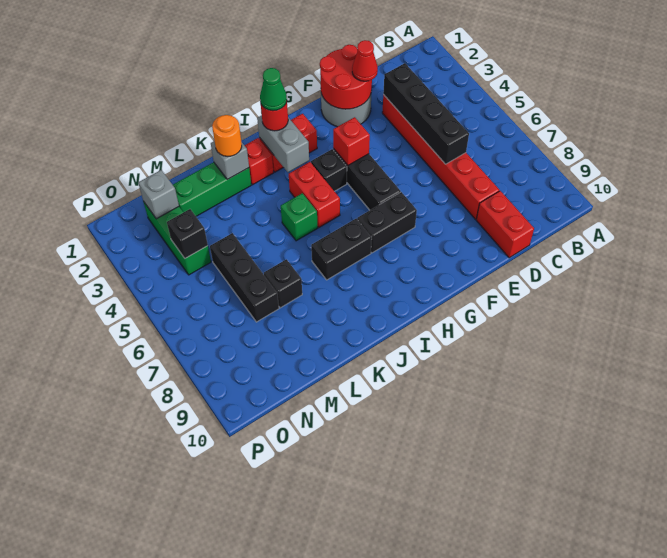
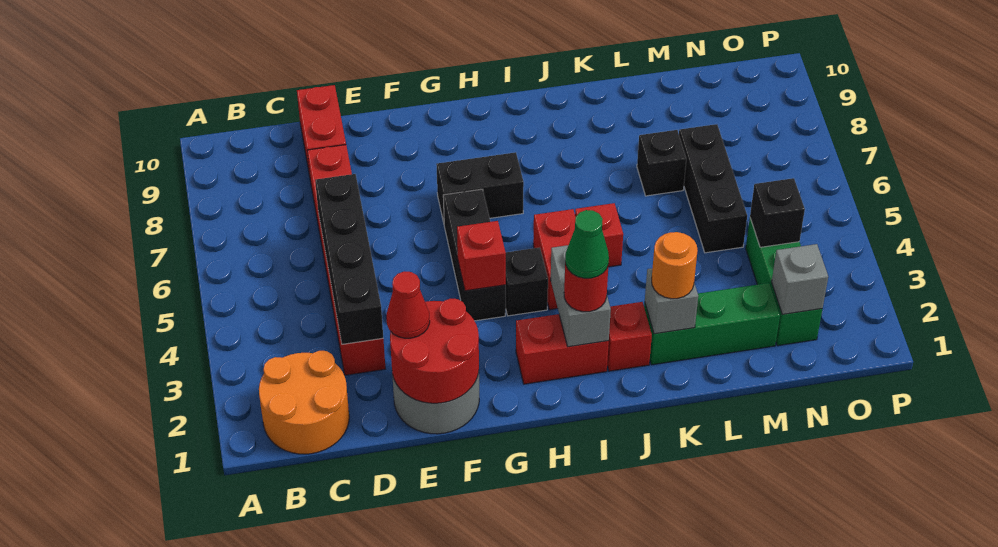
none -> orange 2x2 round brick [259,351,349,454]
black 1x2 brick [311,219,372,280] -> none
green 1x1 brick [281,193,318,241] -> red 1x1 brick [575,203,623,267]

